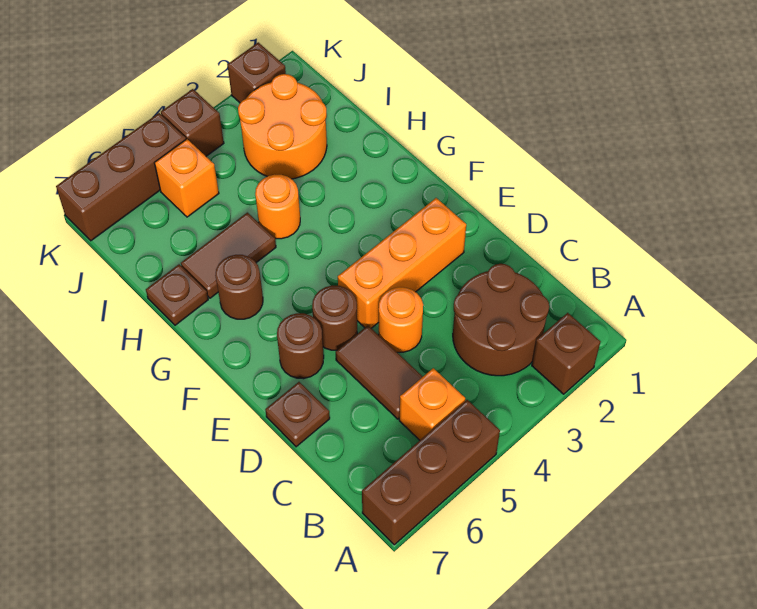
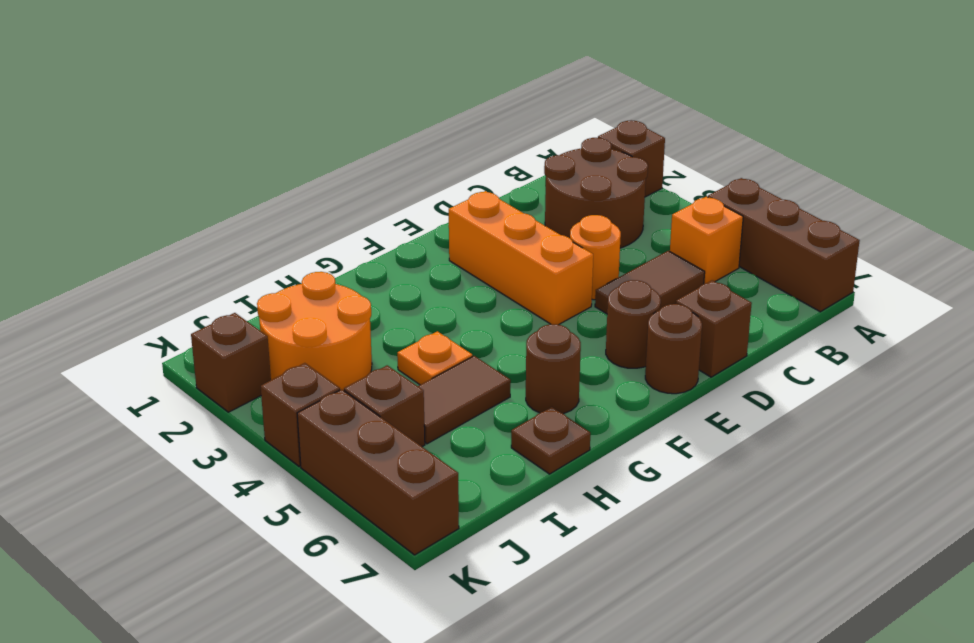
brown 1x1 plate [265,382,330,447] -> brown 1x1 brick [676,280,752,377]
brown 1x1 round brick [312,285,357,350] -> brown 1x1 round brick moved to [645,304,702,394]
orange 1x1 round brick [255,175,300,239] -> orange 1x1 plate [397,331,472,385]
brown 1x2 tile [181,212,276,298] -> brown 1x2 tile turned to [418,356,511,444]
orange 1x1 brick [154,139,219,217] -> brown 1x1 brick [344,365,425,447]

